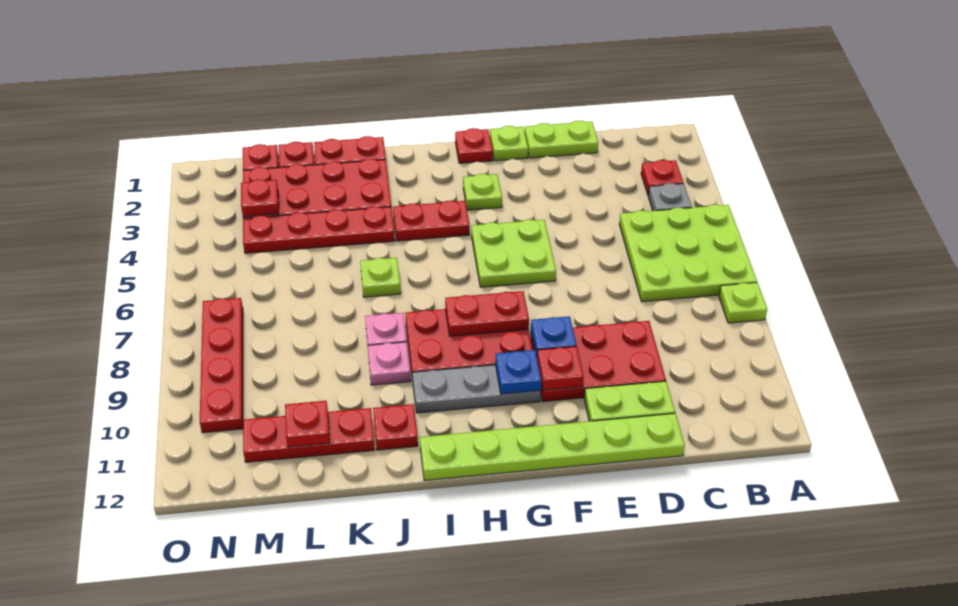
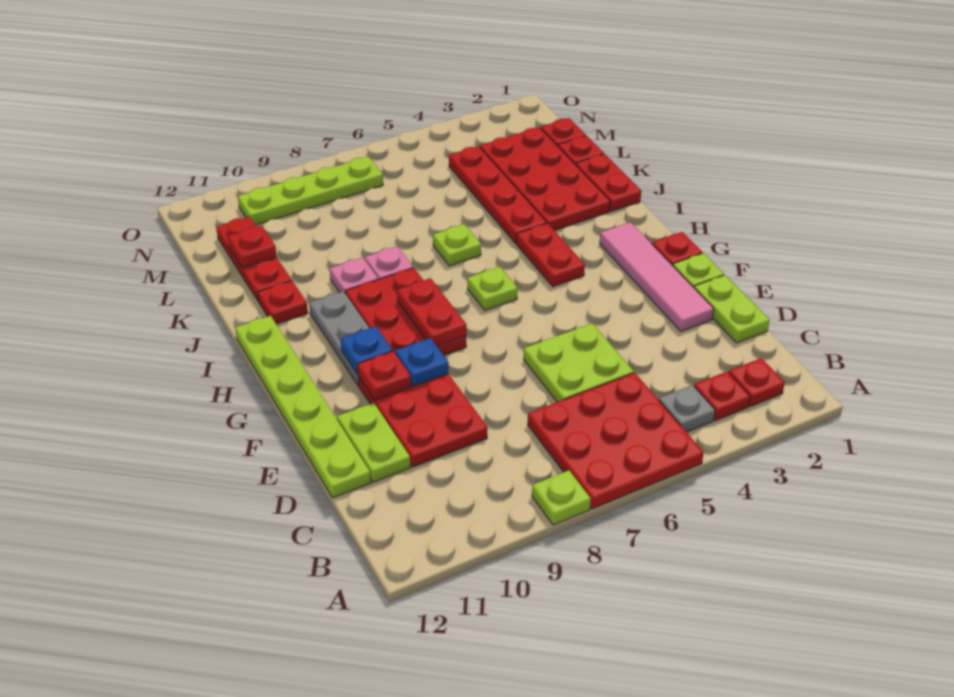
lime 3x3 plate [619,205,757,302] -> red 3x3 plate [528,373,704,509]
none -> pink 1x4 tile [600,222,714,331]
lime 2x2 plate [472,219,556,287] -> lime 2x2 plate moved to [524,323,634,402]
lime 1x1 plate [463,174,502,210] -> lime 1x1 plate moved to [467,267,518,310]
red 1x1 plate [241,179,279,217] -> red 1x1 plate moved to [729,358,785,407]
red 1x4 plate [200,298,243,433] -> lime 1x4 plate [238,157,383,225]

